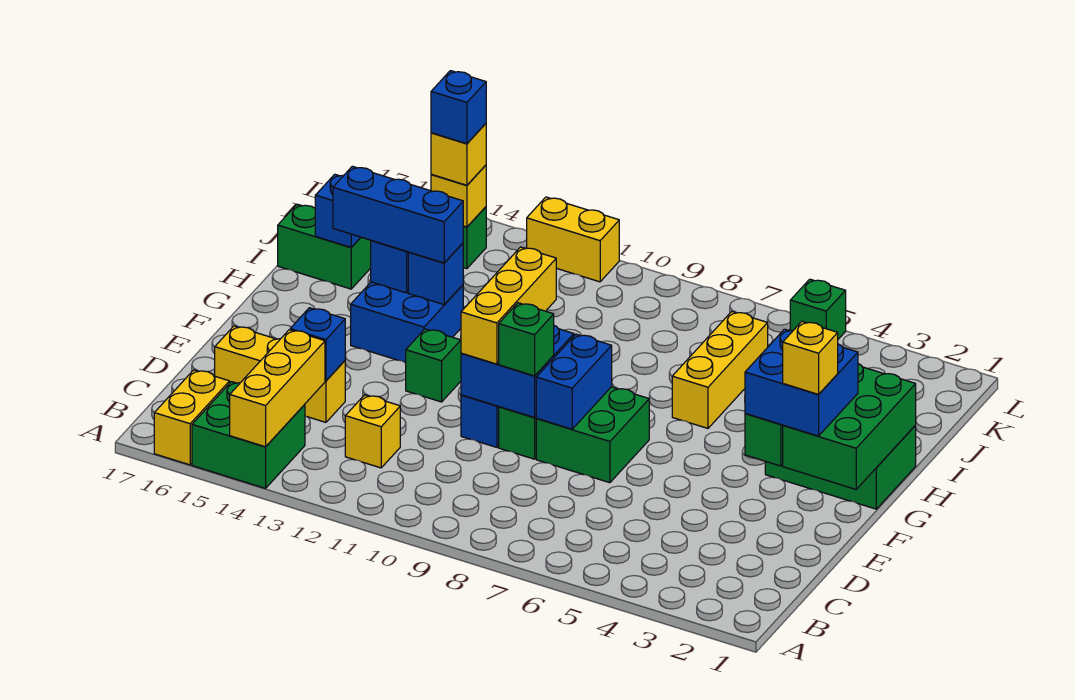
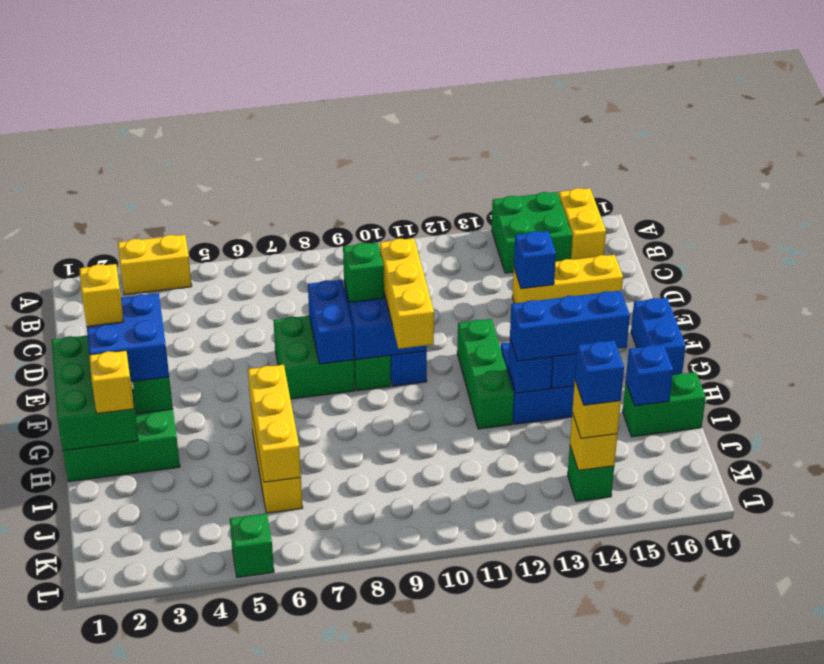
yellow 1x3 brick [230,330,325,447] -> yellow 1x3 brick moved to [248,365,301,482]
yellow 1x1 brick [345,395,400,468] -> yellow 1x1 brick moved to [89,350,134,414]
green 1x1 brick [406,329,461,402] -> green 1x3 brick [457,319,514,429]
none -> blue 1x2 brick [631,297,686,375]
yellow 1x2 brick [527,197,619,282] -> yellow 1x2 brick moved to [118,235,192,295]

